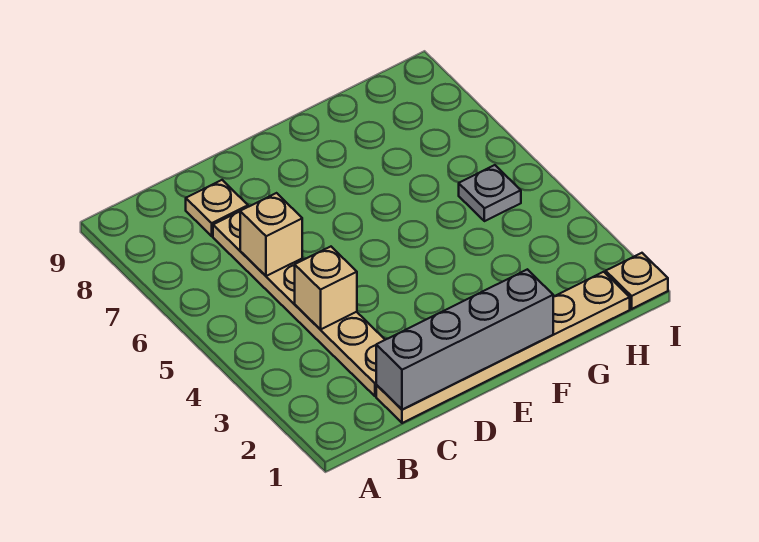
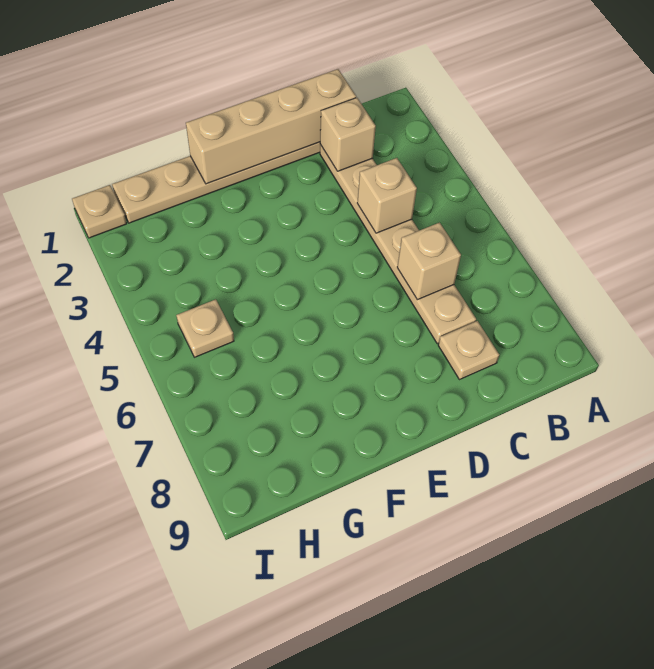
grey 1x4 brick [376,269,553,410] -> tan 1x4 brick [186,69,356,184]
none -> tan 1x1 brick [320,98,376,171]
grey 1x1 plate [459,165,521,221] -> tan 1x1 plate [176,299,234,357]

